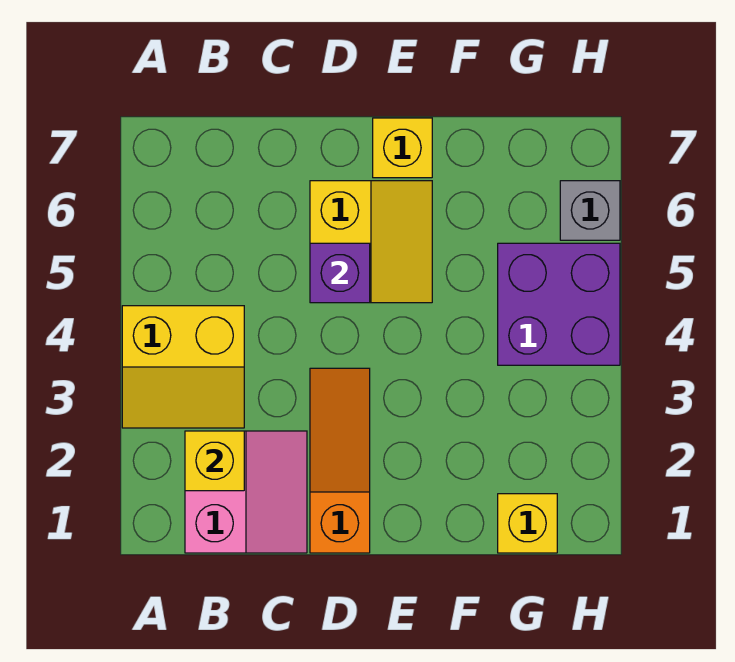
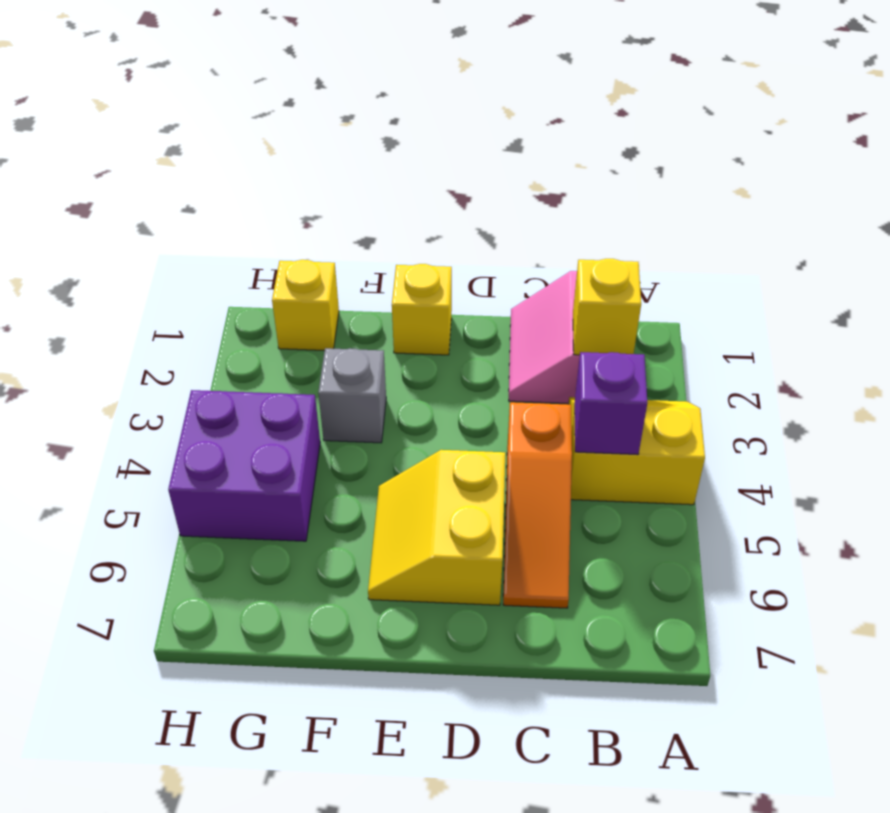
orange 1x3 slope [310,368,370,553] -> orange 1x3 slope moved to [503,402,572,608]
purple 1x1 brick [310,243,370,303] -> purple 1x1 brick moved to [574,352,647,455]
yellow 1x1 brick [373,118,432,178] -> yellow 1x1 brick moved to [392,264,452,355]
grey 1x1 brick [560,181,620,240] -> grey 1x1 brick moved to [318,348,386,443]

